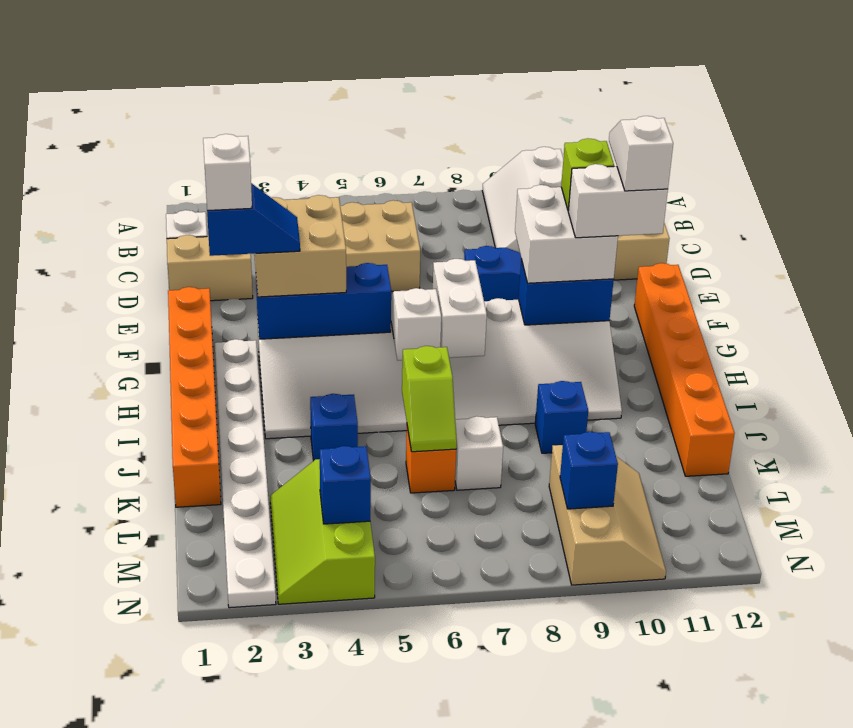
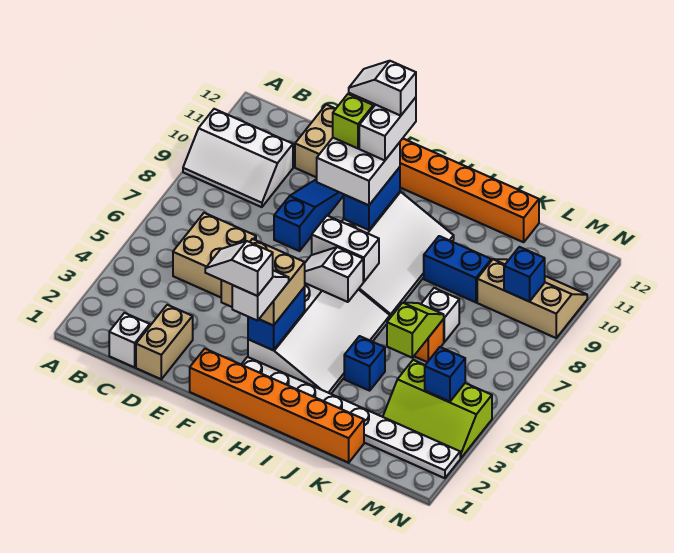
blue 1x2 slope [207,183,300,256] -> white 1x2 slope [232,270,289,321]
blue 1x3 brick [256,263,391,339] -> blue 1x2 brick [248,287,305,350]
lime 1x2 slope [402,346,457,452] -> lime 1x2 slope turned to [387,303,444,358]
blue 1x1 brick [535,381,588,453] -> blue 1x2 brick [424,236,491,302]

